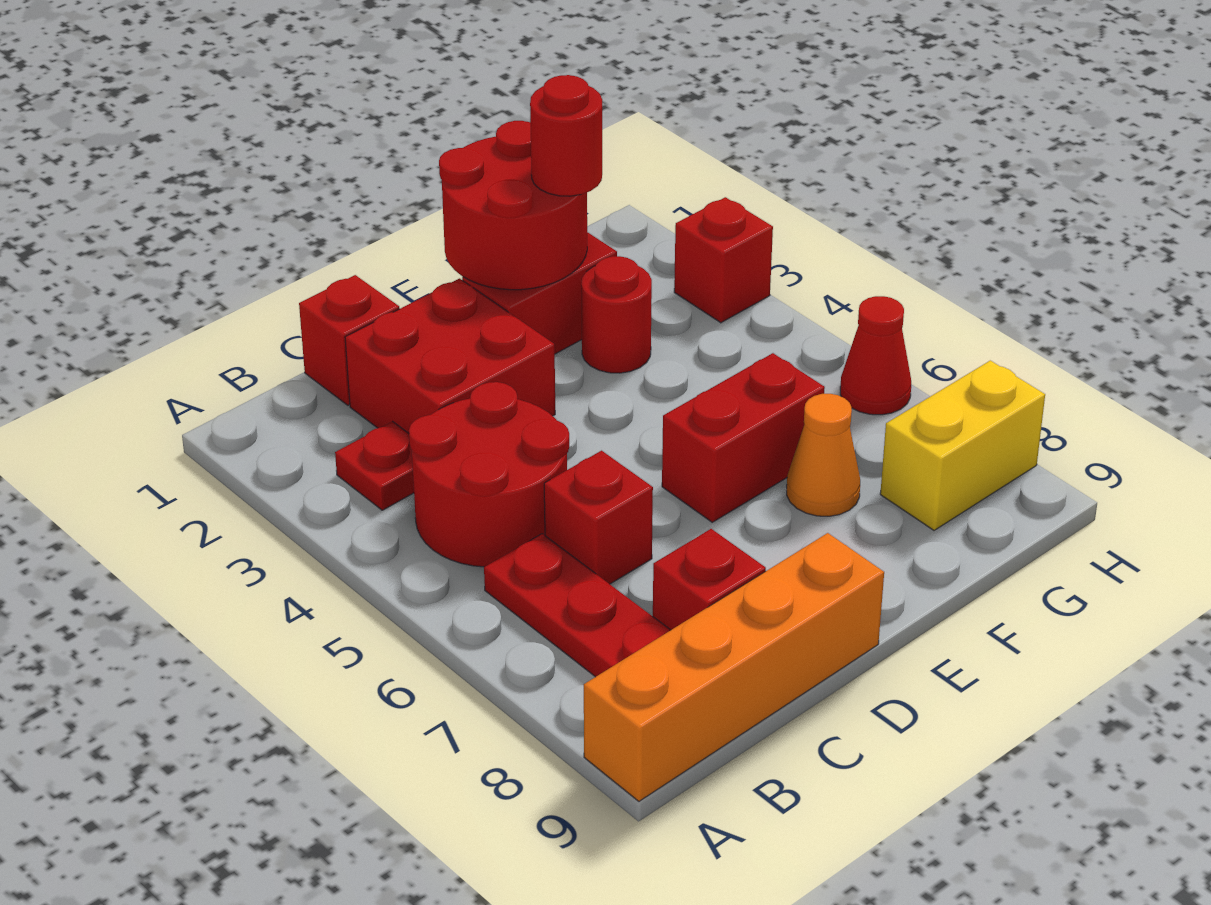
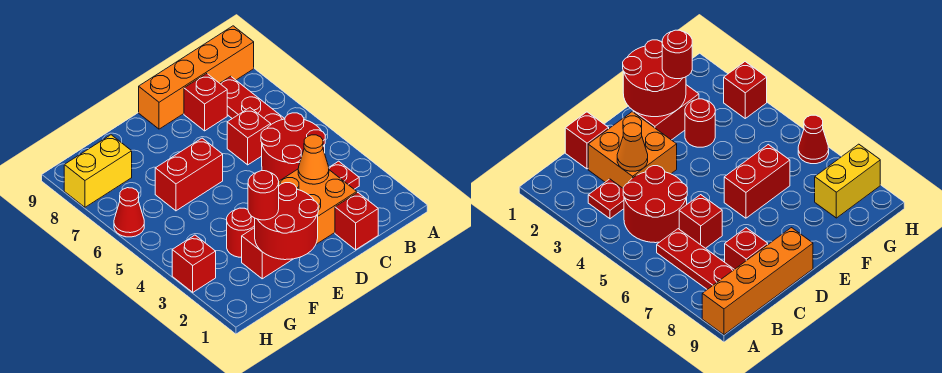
red 2x2 brick [345,278,555,433] -> orange 2x2 brick [279,169,357,244]
orange 1x1 cone [787,394,860,516] -> orange 1x1 cone moved to [298,135,329,184]

